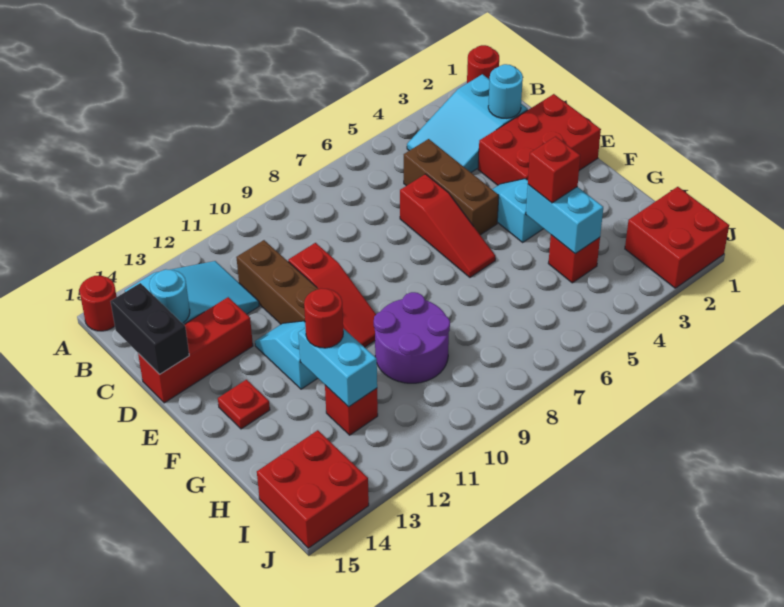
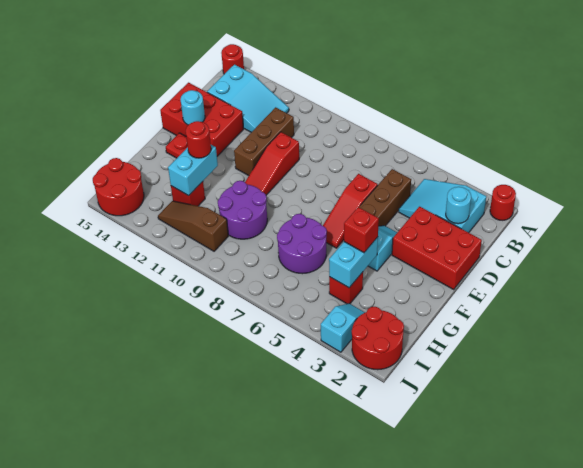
cyan 1x1 round brick [149,269,190,323] -> cyan 1x1 round brick moved to [180,90,205,125]
black 1x2 brick [110,283,189,374] -> none
red 1x3 brick [138,297,253,403] -> red 2x3 brick [160,83,244,156]
cyan 1x2 slope [255,321,318,389] -> cyan 1x2 slope moved to [321,303,365,352]
none -> purple 2x2 round brick [277,214,327,274]
red 2x2 brick [625,187,729,288] -> red 2x2 round brick [352,307,404,370]
none -> brown 1x3 slope [158,201,228,251]
red 2x2 brick [257,430,369,548] -> red 2x2 round brick [93,158,144,216]

